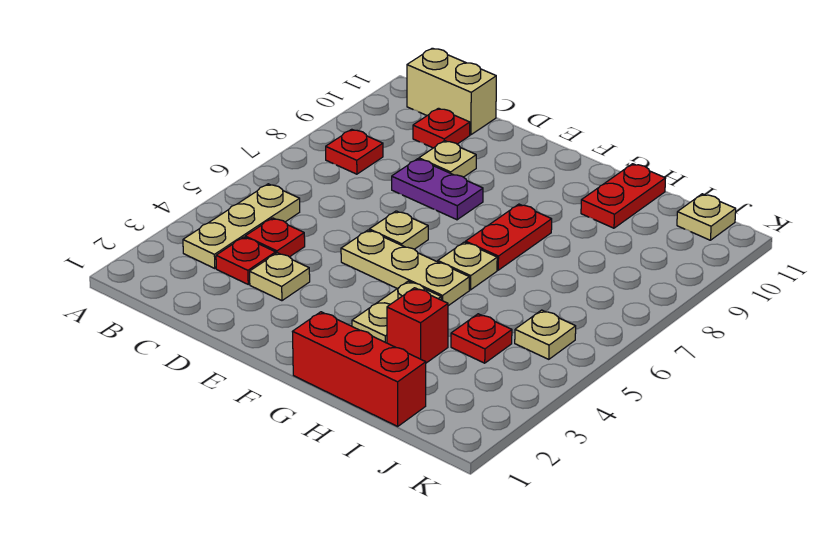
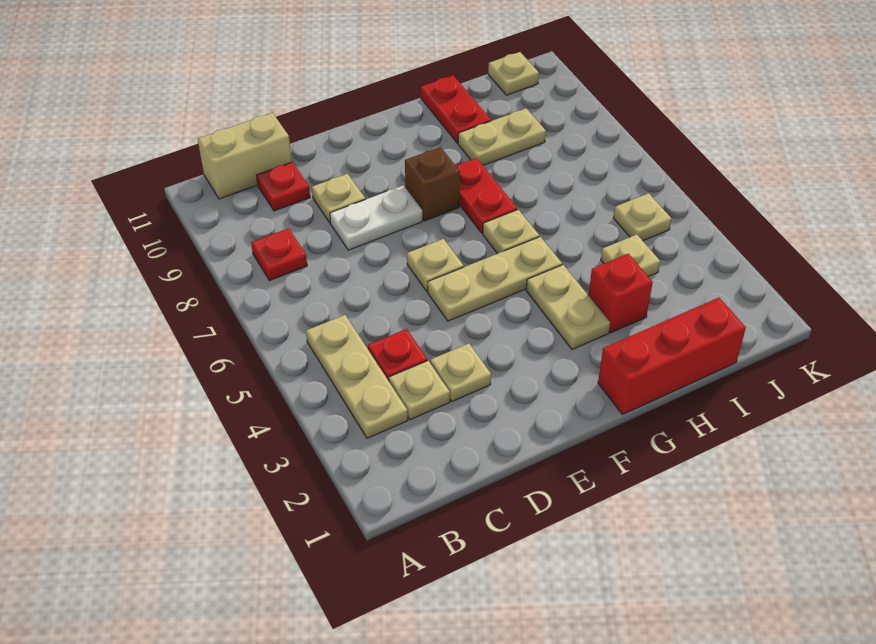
red 1x1 plate [216,237,276,284] -> tan 1x1 plate [389,361,450,420]
purple 1x2 plate [392,159,483,220] -> white 1x2 plate [330,185,422,250]
none -> brown 1x1 brick [405,147,460,221]
none -> tan 1x2 plate [458,108,546,165]
red 1x1 plate [451,314,512,363] -> tan 1x1 plate [601,235,660,277]

